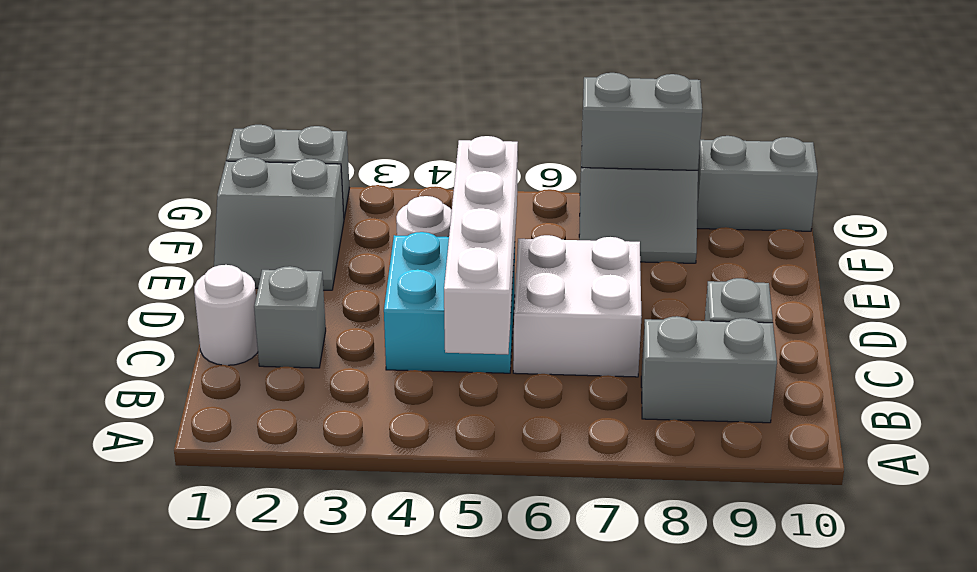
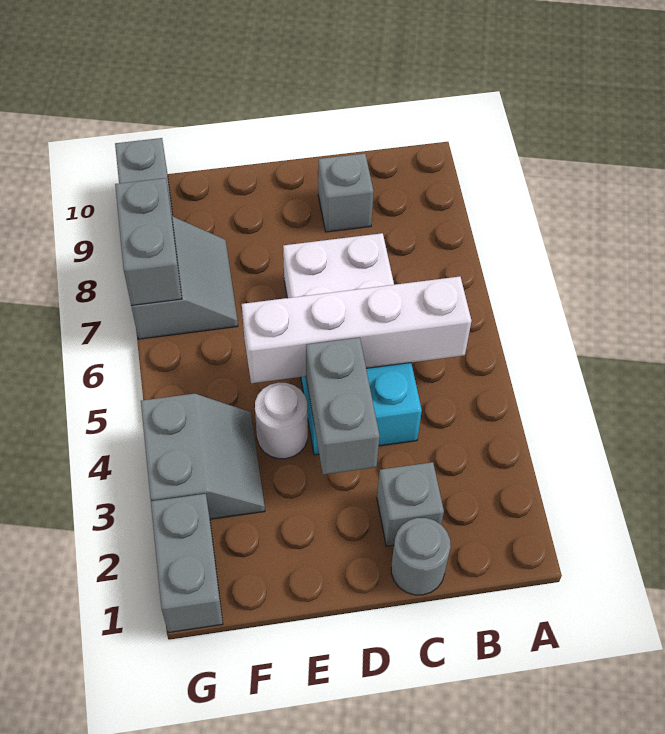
grey 1x2 brick [641,316,777,423] -> grey 1x2 brick moved to [306,338,380,475]
white 1x1 round brick [194,265,258,365] -> grey 1x1 round brick [391,518,451,595]
grey 2x2 slope [214,157,344,290] -> grey 2x2 slope moved to [141,394,265,519]

